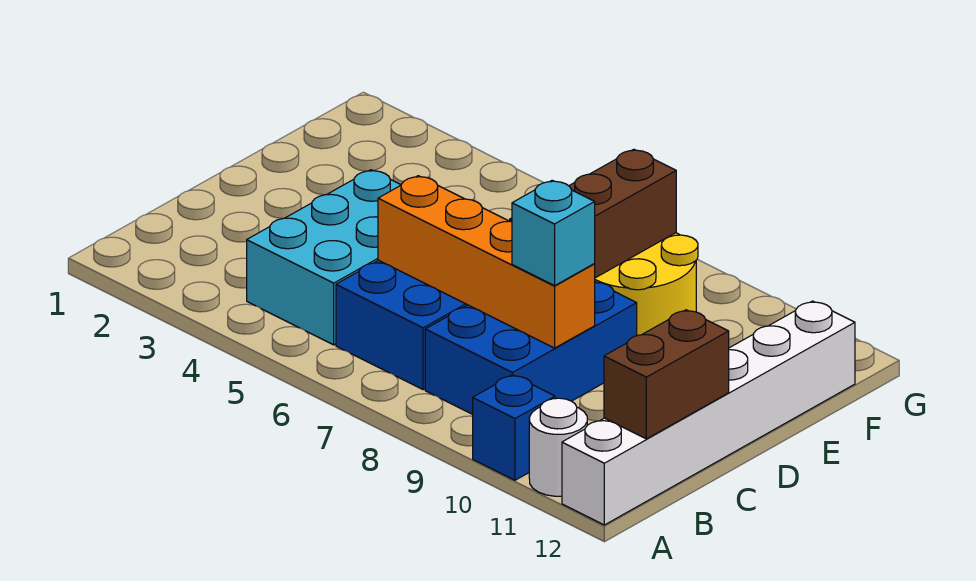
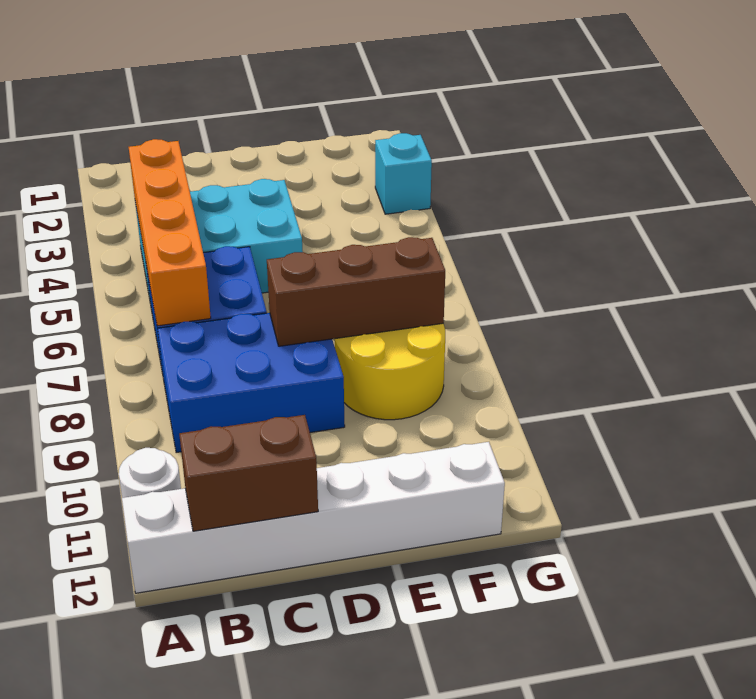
blue 1x1 brick [473,375,555,480] -> none
orange 1x4 brick [378,176,595,348] -> orange 1x4 brick moved to [129,139,211,326]
cyan 1x1 brick [512,180,595,286] -> cyan 1x1 brick moved to [375,133,432,214]

